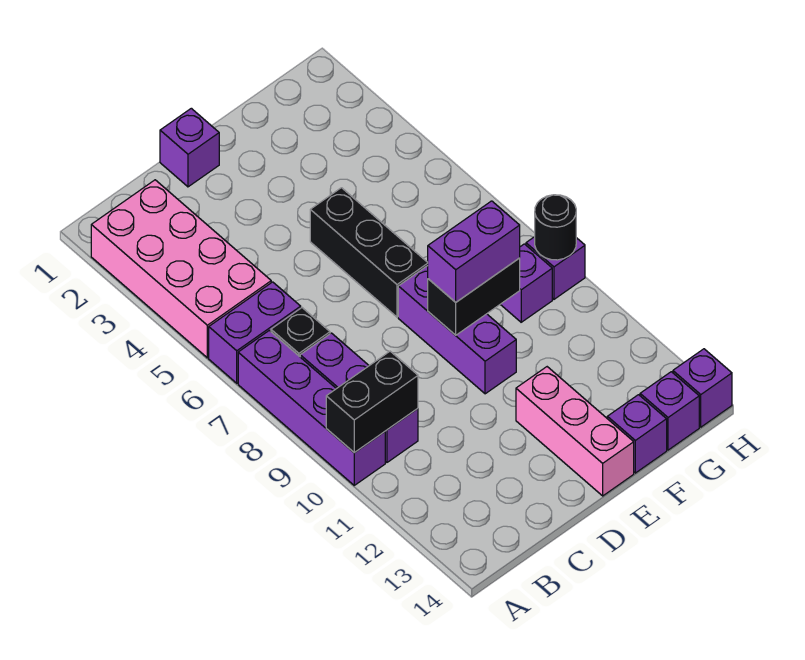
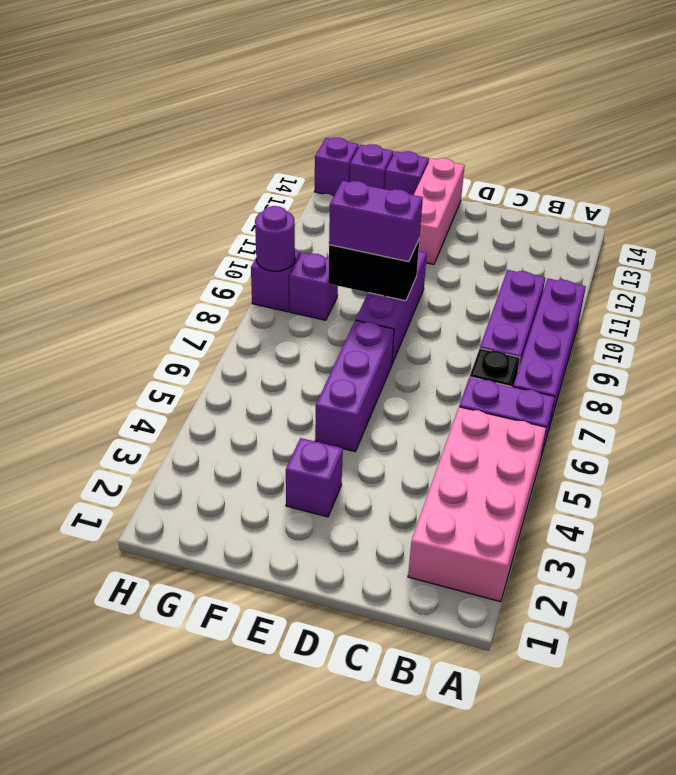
black 1x2 brick [326,351,418,453] -> none
purple 1x1 brick [160,108,219,187] -> purple 1x1 brick moved to [286,438,343,517]
black 1x3 brick [310,188,428,317] -> purple 1x3 brick [315,320,394,451]
black 1x1 round brick [535,195,576,260] -> purple 1x1 round brick [255,206,295,271]

